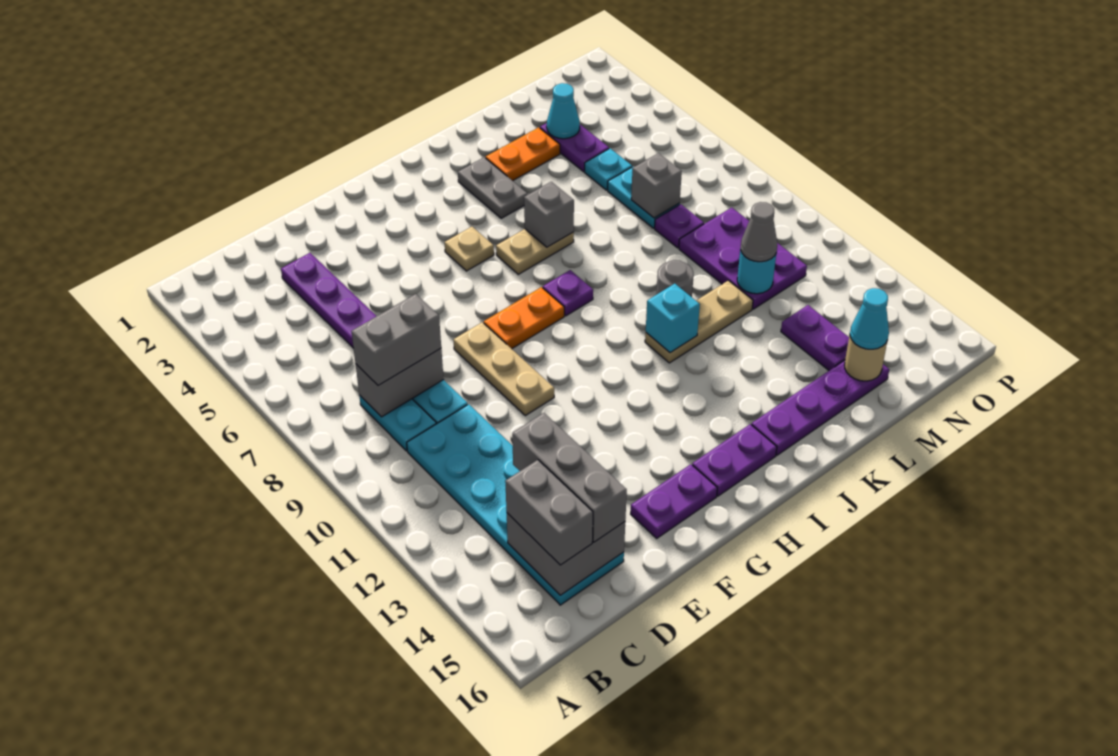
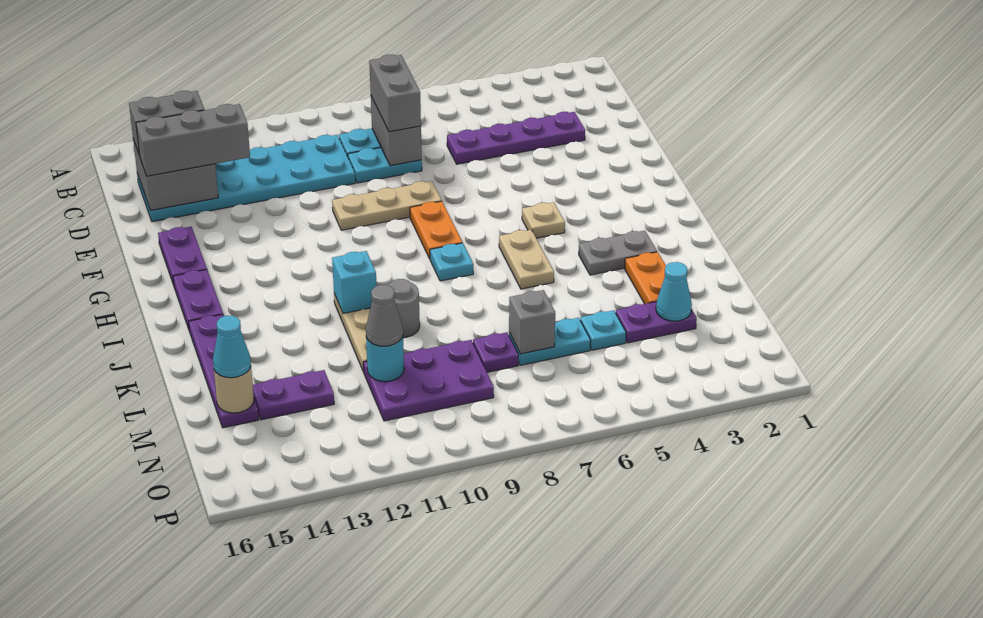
purple 1x1 plate [543,270,593,316] -> cyan 1x1 plate [430,243,473,281]
grey 1x1 brick [524,182,574,247] -> none

